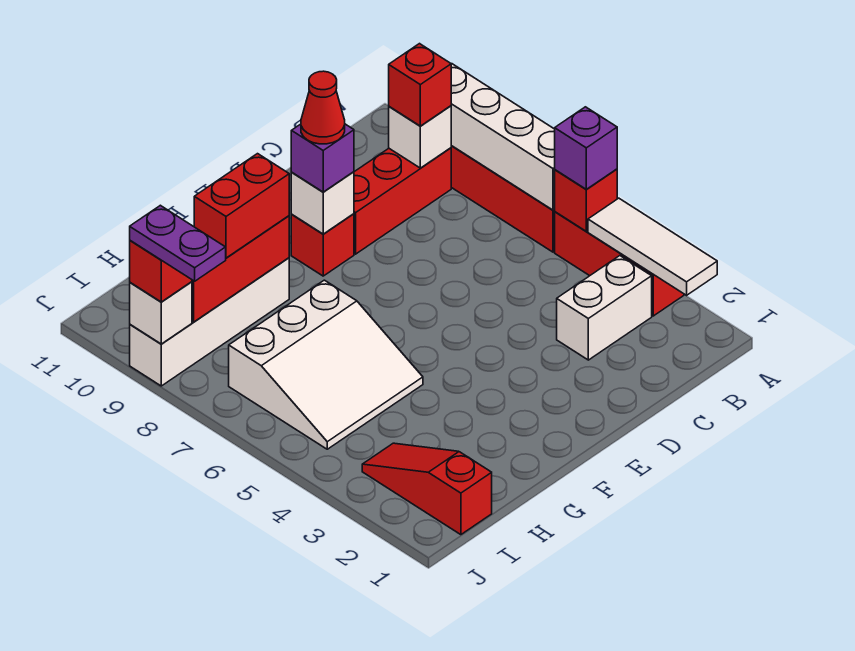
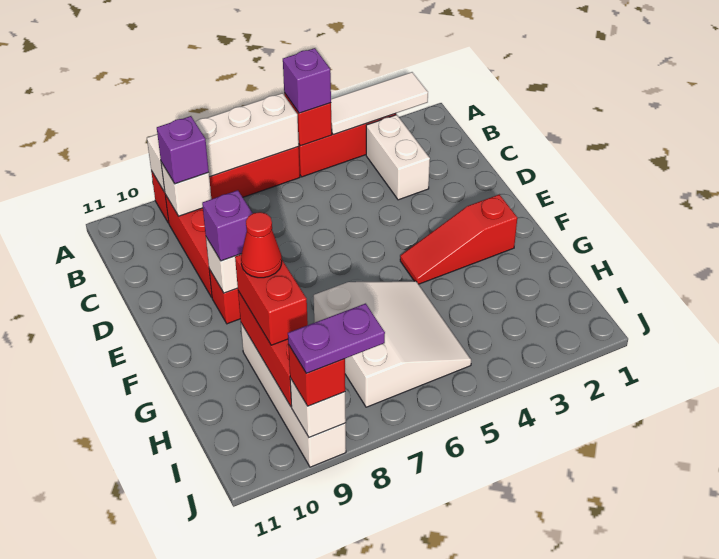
red 1x1 brick [389,44,451,126] -> purple 1x1 brick [157,116,209,184]
red 1x1 cone [301,71,345,144] -> red 1x1 cone moved to [241,212,282,278]
red 1x3 slope [362,443,492,535] -> red 1x3 slope moved to [400,194,517,284]

